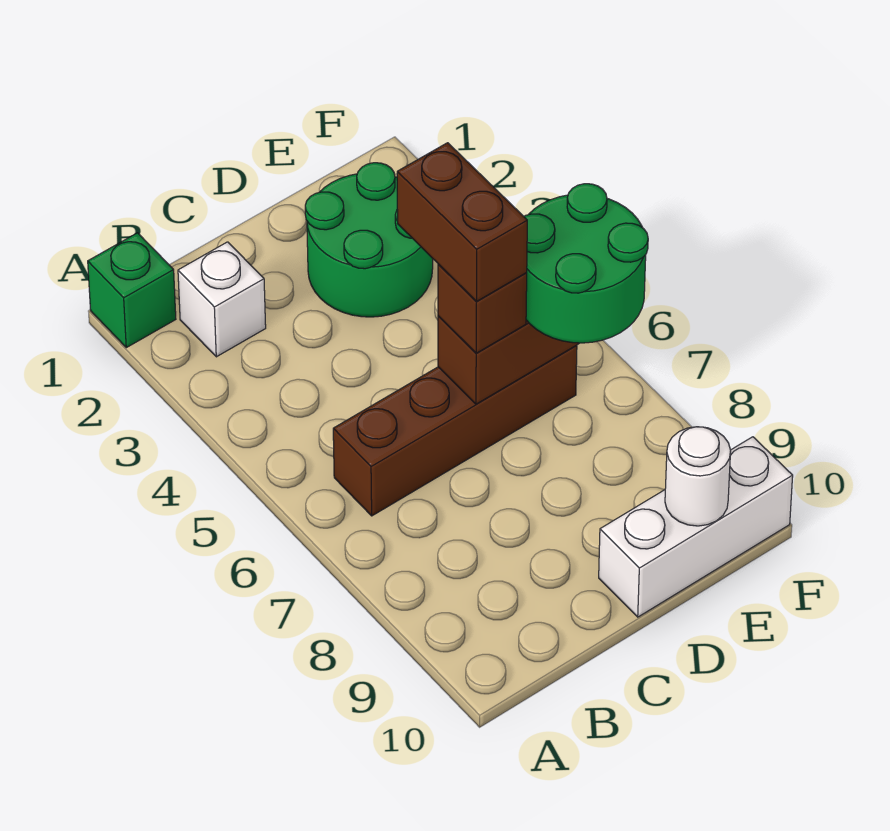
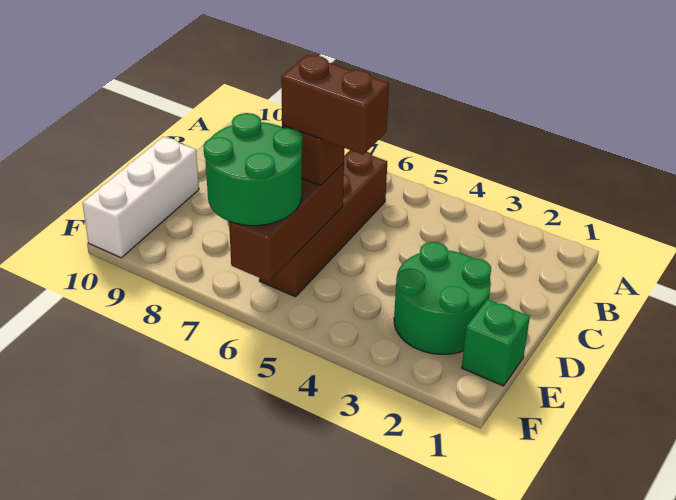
green 1x1 brick [88,233,176,348] -> green 1x1 brick moved to [462,299,530,386]
white 1x1 brick [178,242,266,357] -> none
white 1x1 round brick [665,427,731,526] -> none

